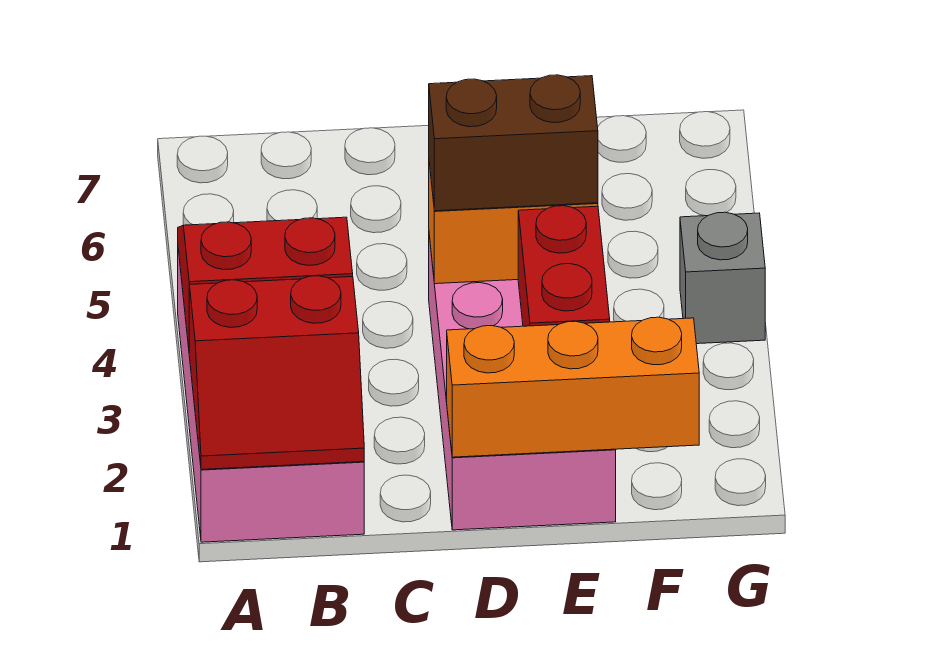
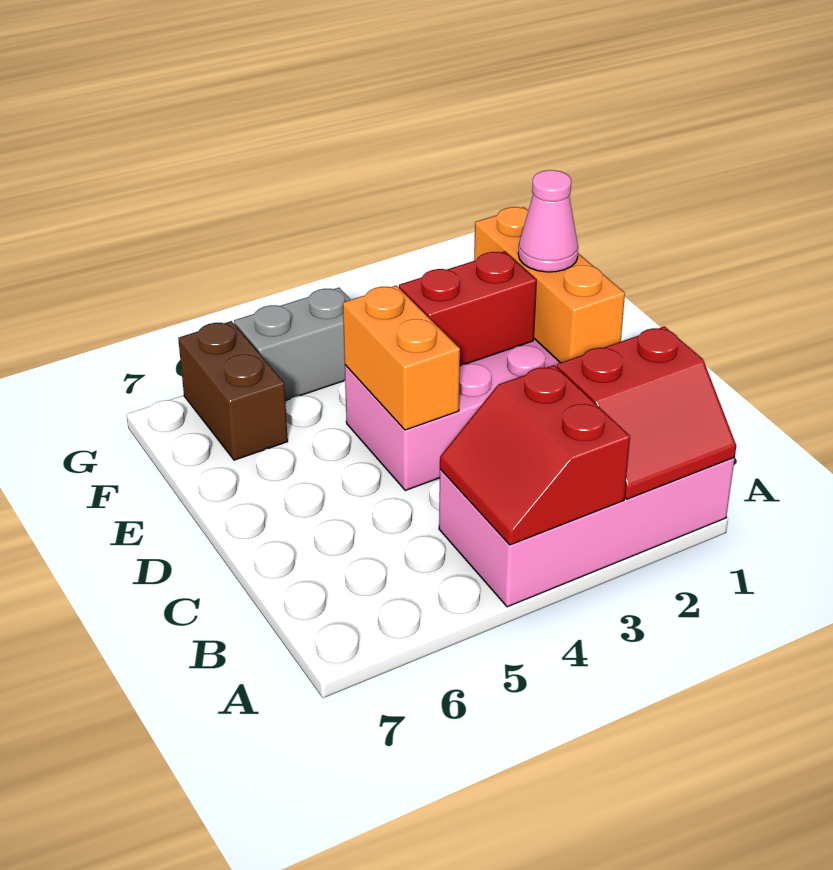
red 2x2 slope [189,276,364,469] -> red 2x2 slope turned to [557,327,736,499]
brown 1x2 brick [429,75,598,211] -> brown 1x2 brick moved to [178,321,288,460]
none -> pink 1x1 cone [518,170,578,272]
grey 1x1 brick [680,212,765,344] -> grey 1x2 brick [234,288,351,401]

